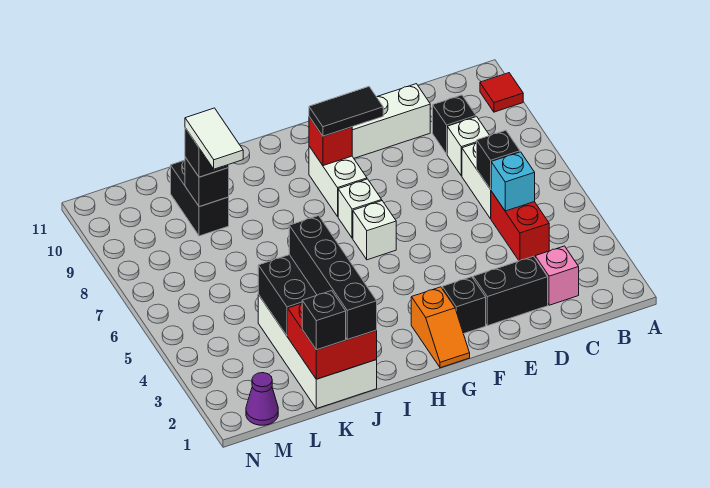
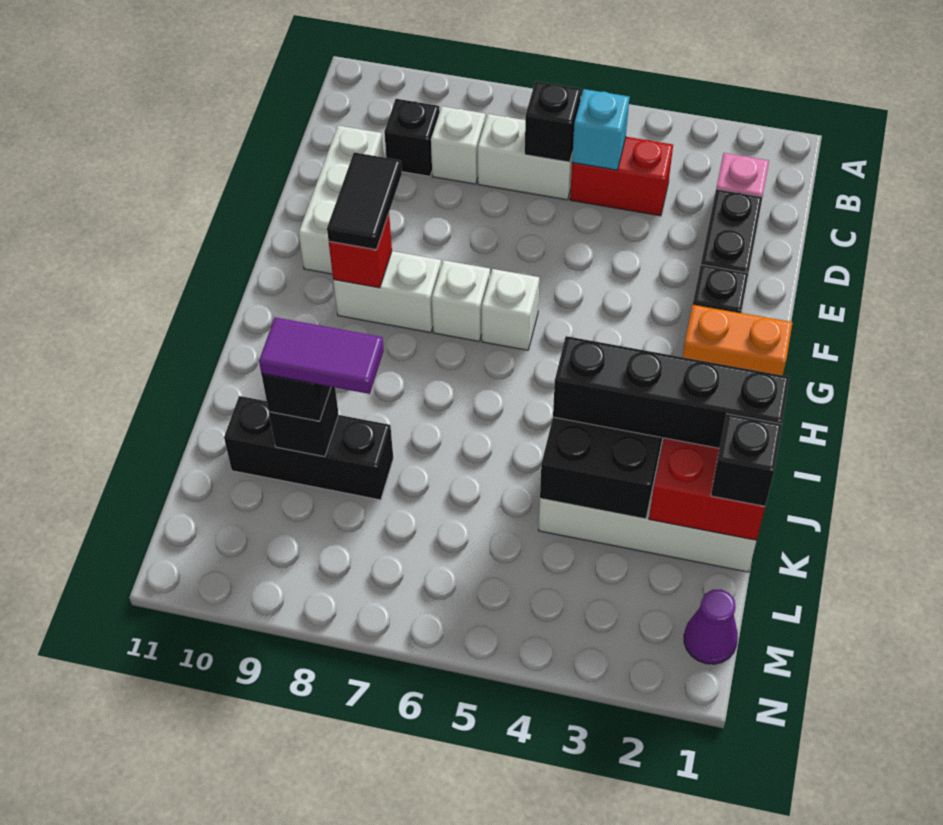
red 1x1 tile [480,73,523,112] -> none
orange 1x2 slope [411,287,470,368] -> orange 1x2 brick [683,304,792,375]
white 1x2 tile [185,108,243,169] -> purple 1x2 tile [259,317,384,394]
black 1x2 brick [171,160,229,236] -> black 1x3 brick [224,396,393,500]

